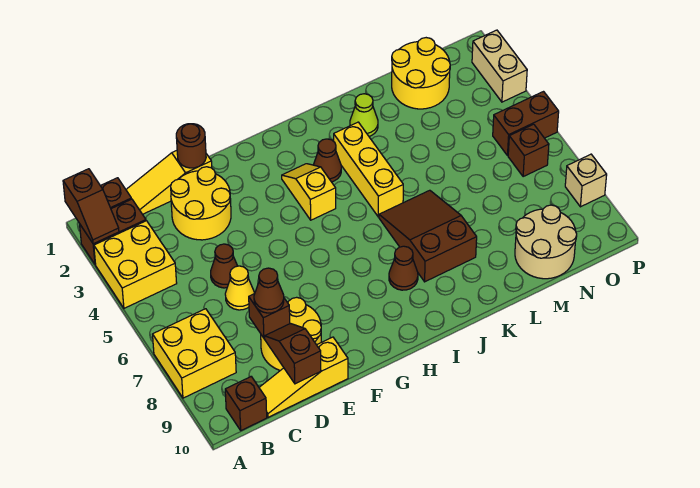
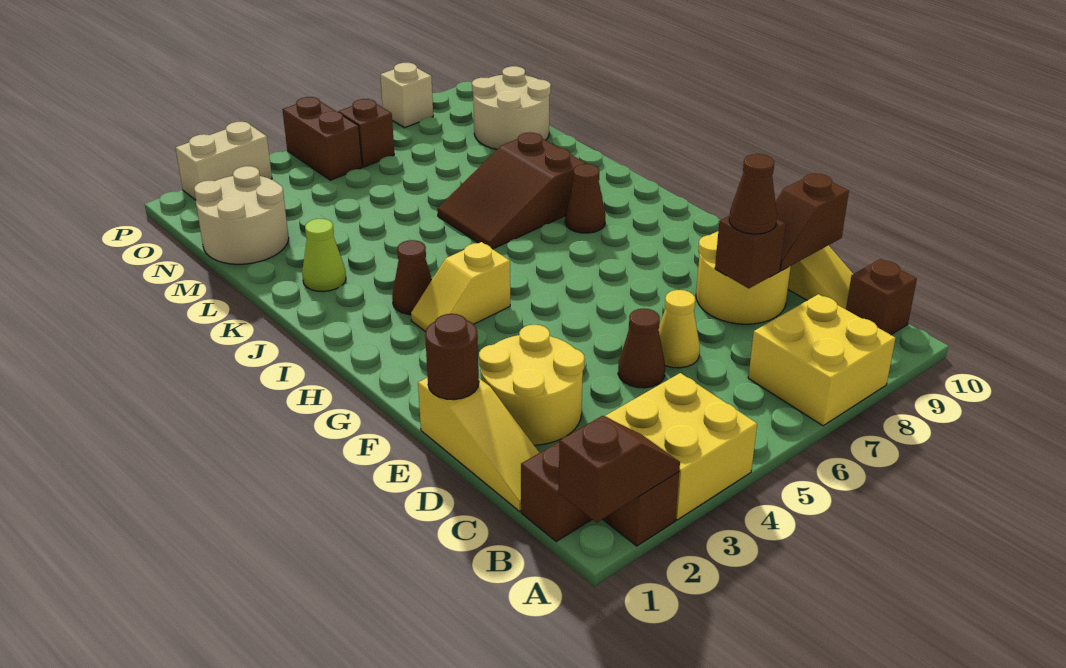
yellow 1x3 brick [334,122,403,217] -> none
yellow 2x2 round brick [392,38,450,109] -> tan 2x2 round brick [194,166,289,264]

